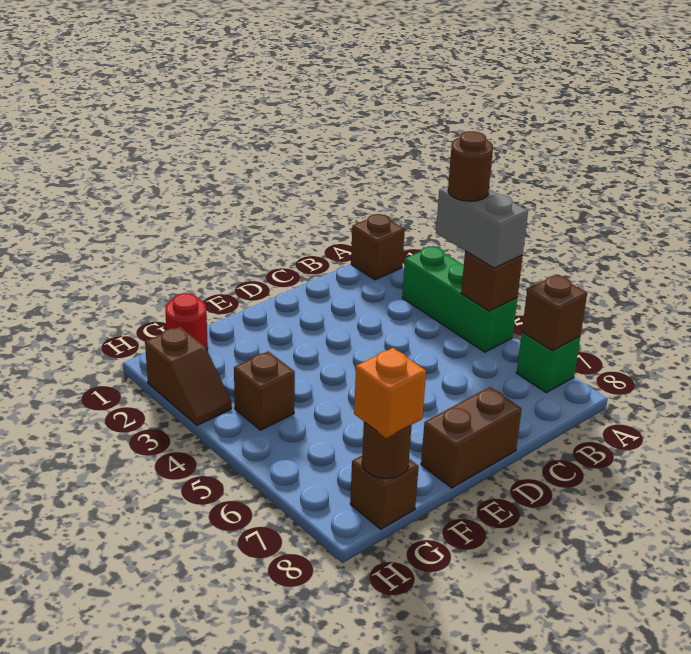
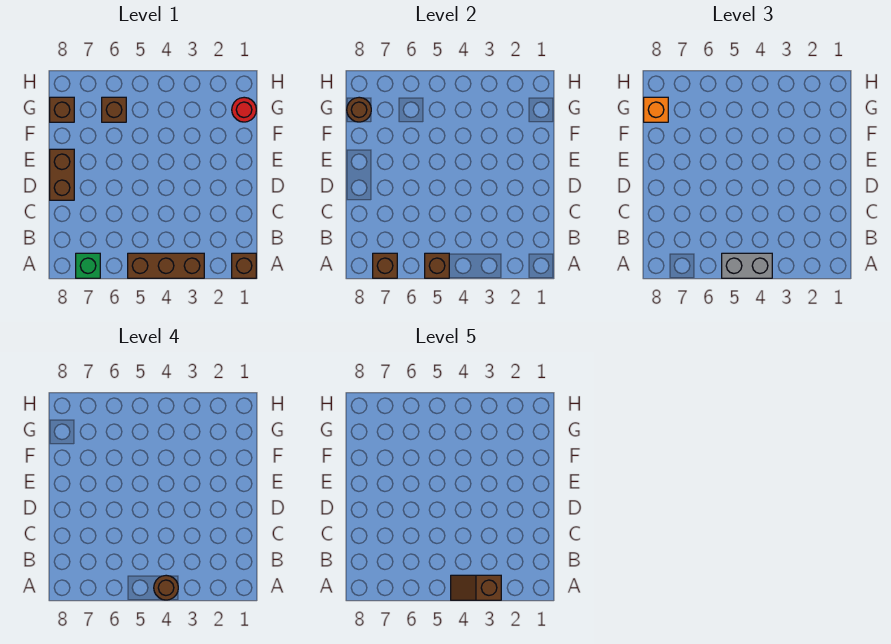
green 1x3 brick [402,246,517,352] -> brown 1x3 brick [128,253,204,278]
brown 1x1 brick [234,351,295,430] -> brown 1x1 brick moved to [102,97,126,122]
brown 1x2 slope [145,327,232,425] -> brown 1x2 slope moved to [451,575,501,600]

